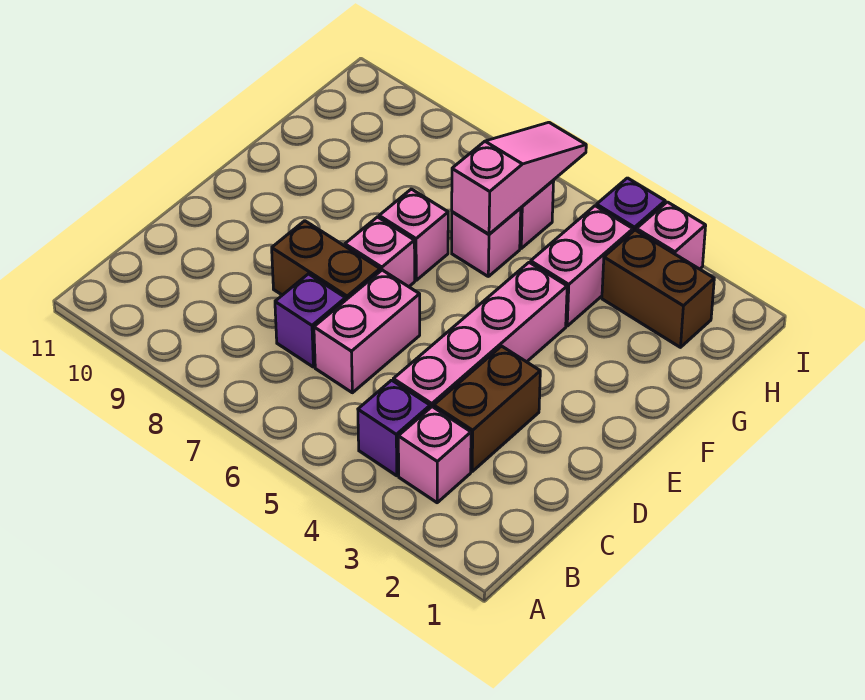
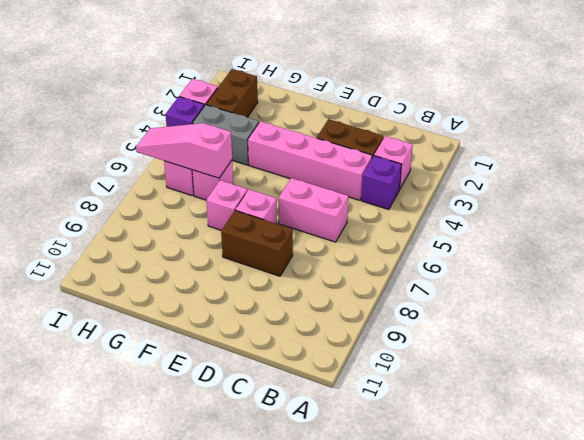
purple 1x1 brick [275,274,346,367] -> none
brown 1x2 brick [272,221,380,300] -> brown 1x2 brick turned to [221,210,293,276]
pink 1x2 brick [531,206,633,326] -> grey 1x2 brick [193,105,259,165]

